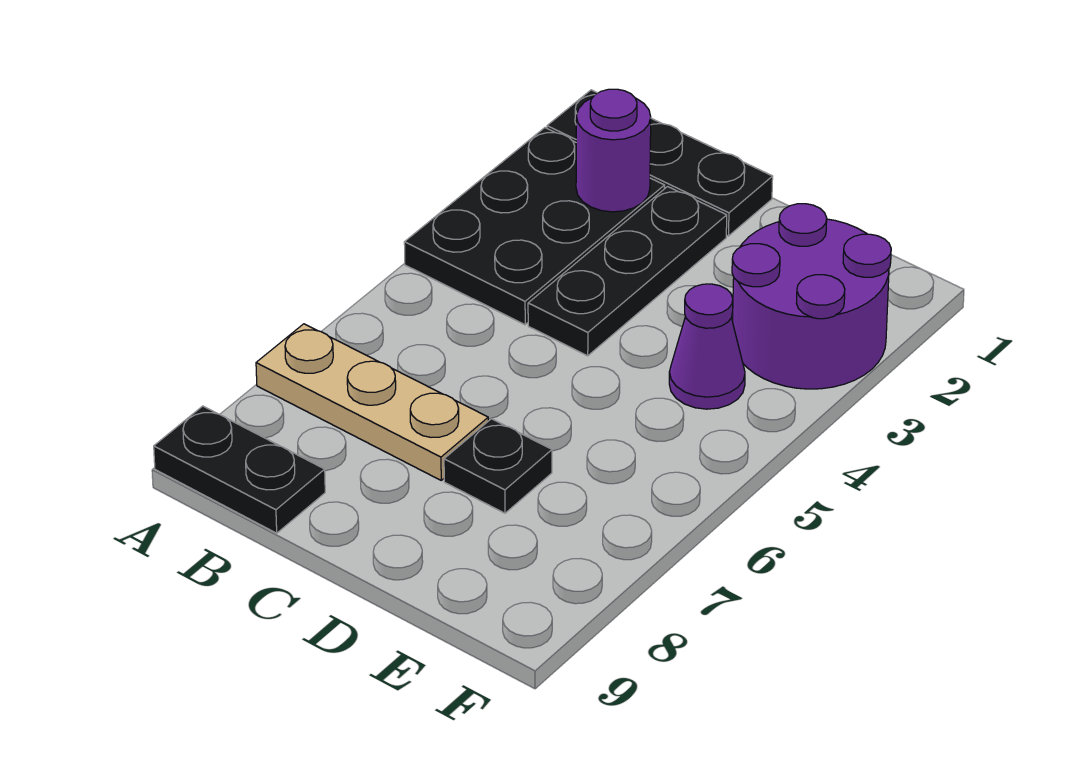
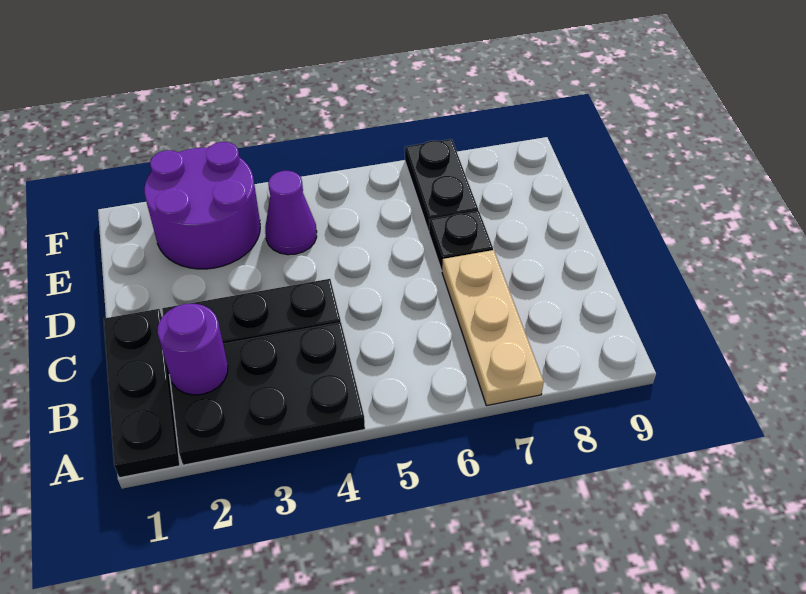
black 1x2 plate [154,406,325,533] -> black 1x2 plate moved to [405,139,478,231]

